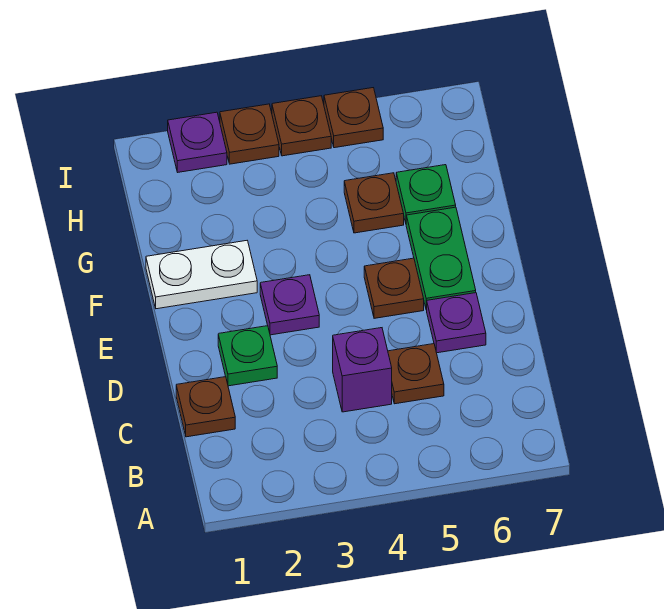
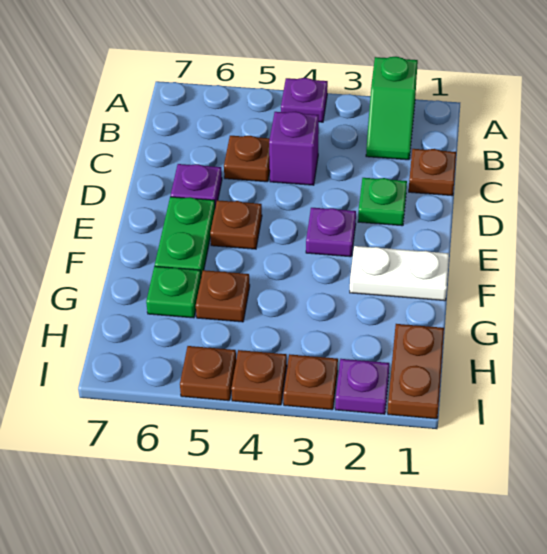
none -> green 1x2 slope [366,57,418,160]
none -> purple 1x1 plate [281,78,328,122]
none -> brown 1x2 plate [388,324,444,419]

